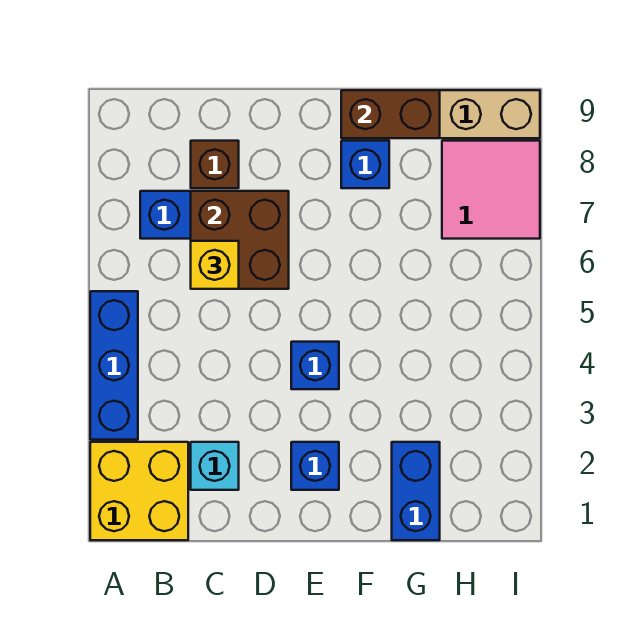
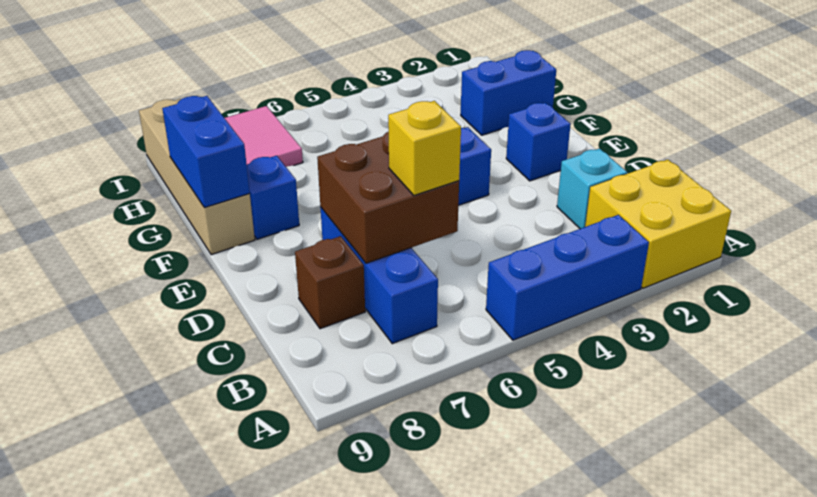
brown 1x2 brick [341,90,440,138] -> blue 1x2 brick [162,96,250,208]

